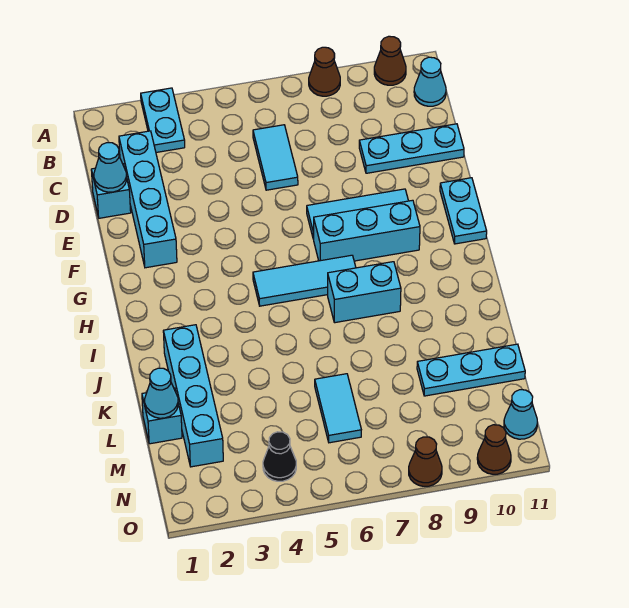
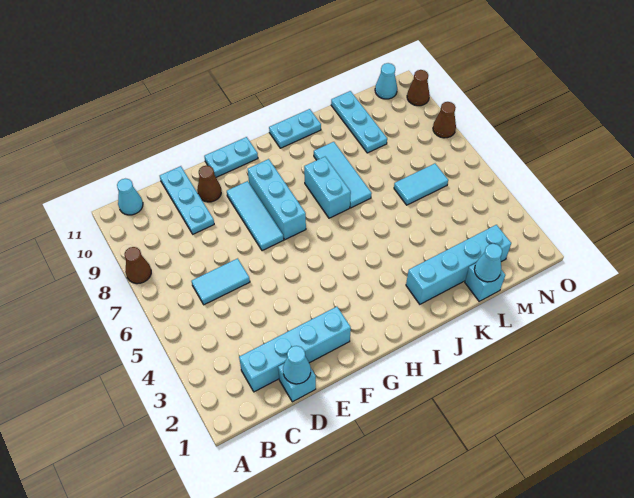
cyan 1x2 plate [141,88,185,152] -> cyan 1x2 plate moved to [269,109,321,148]
brown 1x1 cone [374,36,406,85] -> brown 1x1 cone moved to [197,165,221,202]
cyan 1x3 tile [253,255,356,306] -> cyan 1x3 tile moved to [314,142,372,208]
black 1x1 cone [263,432,296,481] -> none

